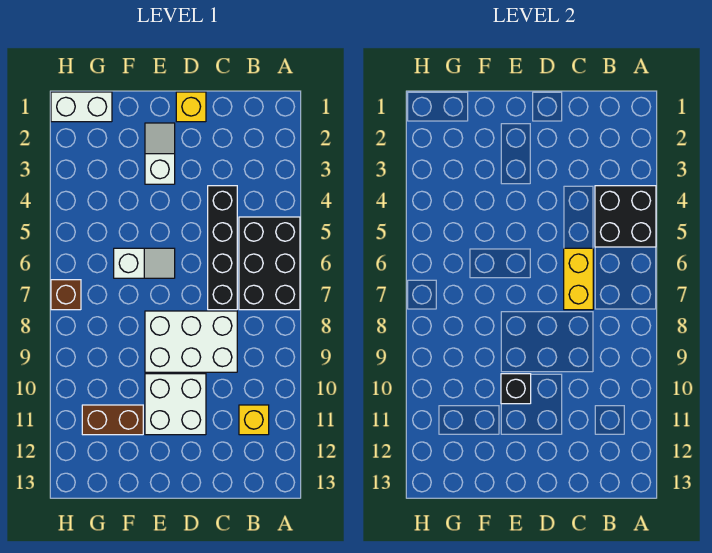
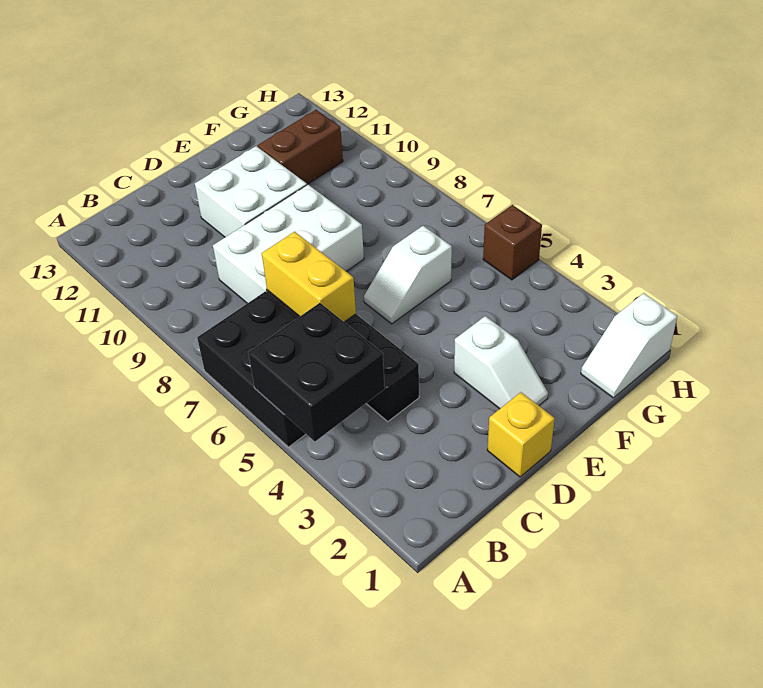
yellow 1x1 brick [239,405,269,435] -> none
black 1x1 brick [501,374,531,404] -> none
white 1x2 brick [51,92,112,122] -> white 1x2 slope [581,293,677,398]
brown 1x1 brick [51,280,81,310] -> brown 1x1 brick moved to [483,205,542,280]

